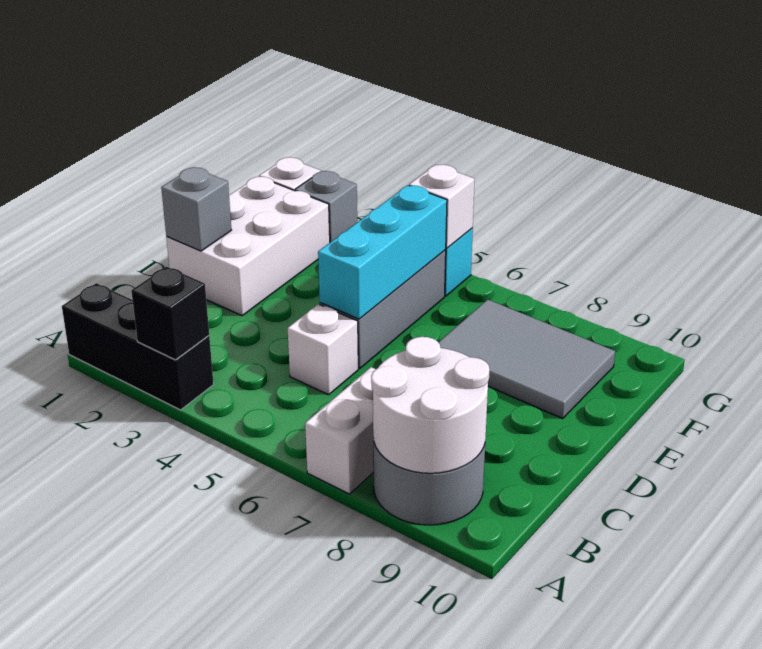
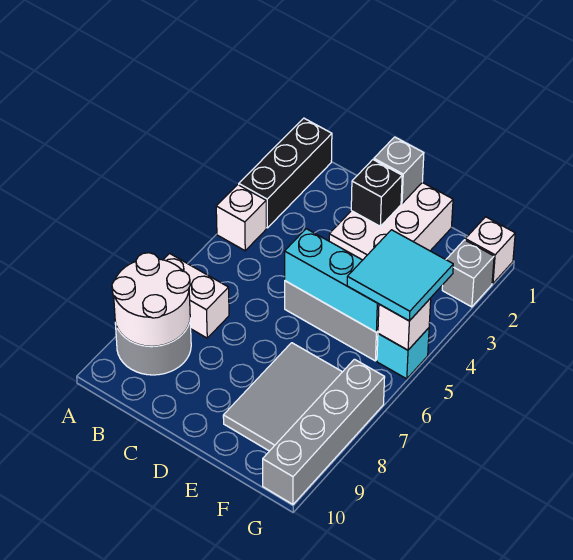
black 1x1 brick [131,267,209,360] -> black 1x1 brick moved to [351,160,402,226]
white 1x1 brick [288,304,358,395] -> white 1x1 brick moved to [216,185,266,251]
white 2x3 brick [166,176,330,316] -> white 2x3 brick turned to [329,182,453,260]
none -> cyan 2x2 tile [347,230,453,321]
none -> grey 1x4 brick [263,359,385,504]

